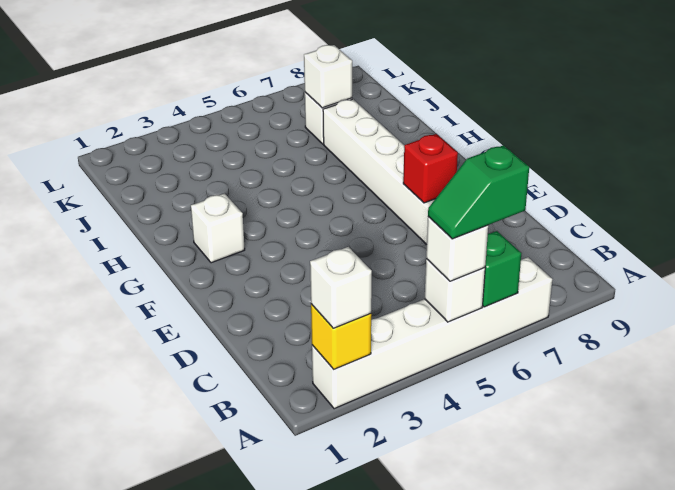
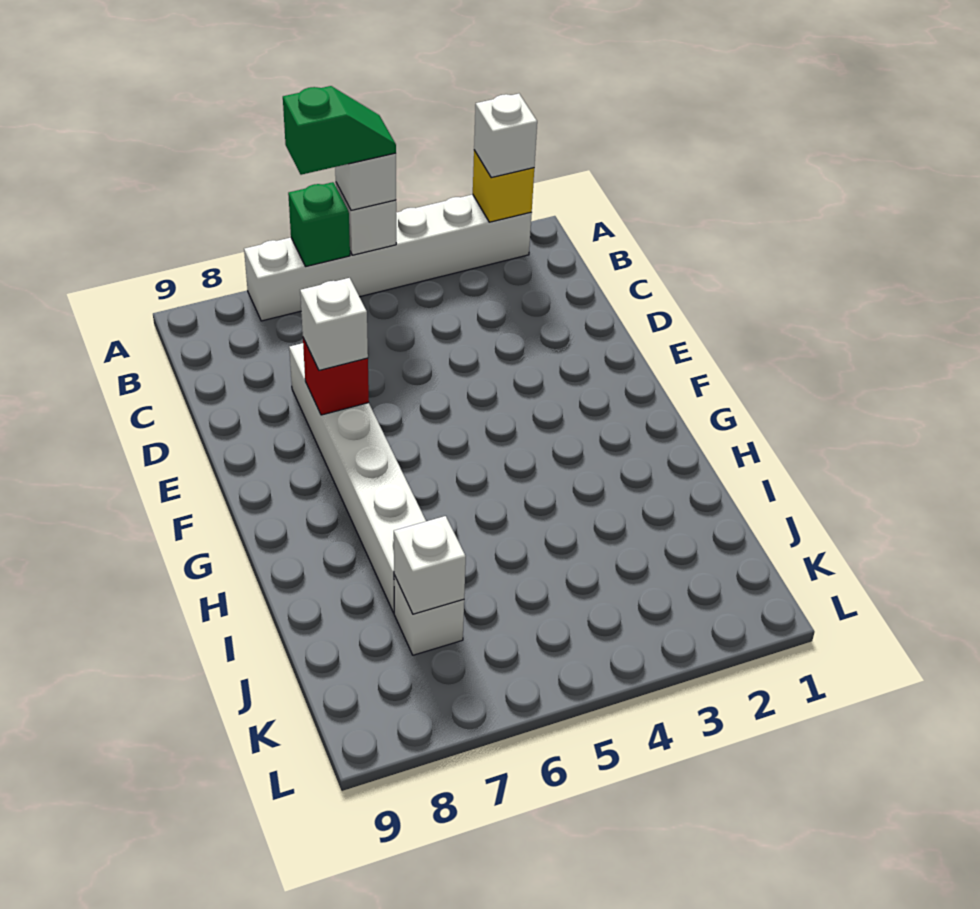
white 1x1 brick [191,194,245,263] -> white 1x1 brick moved to [300,278,368,370]

